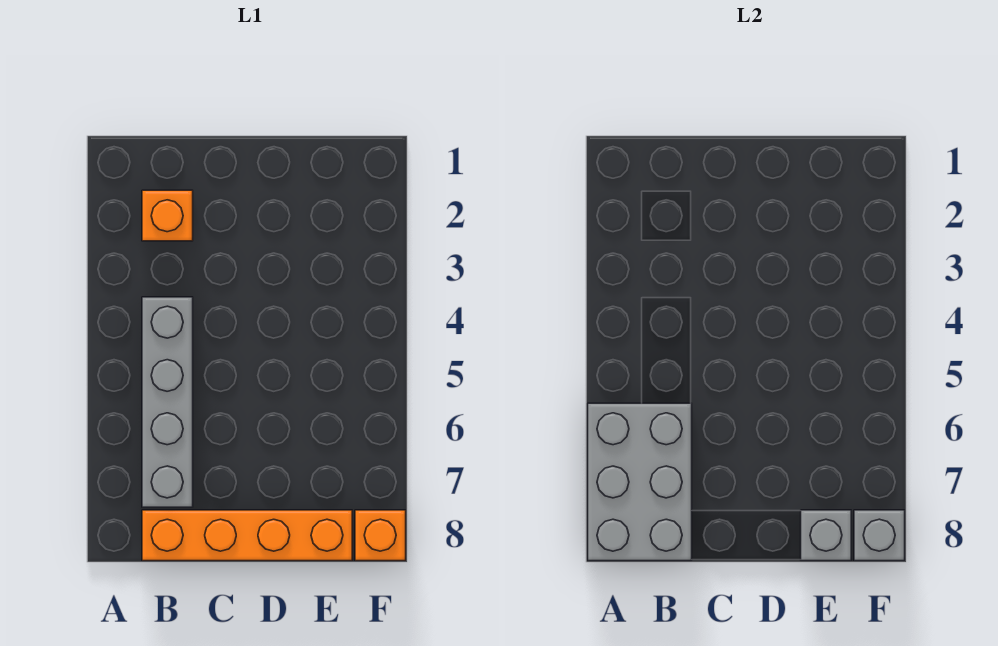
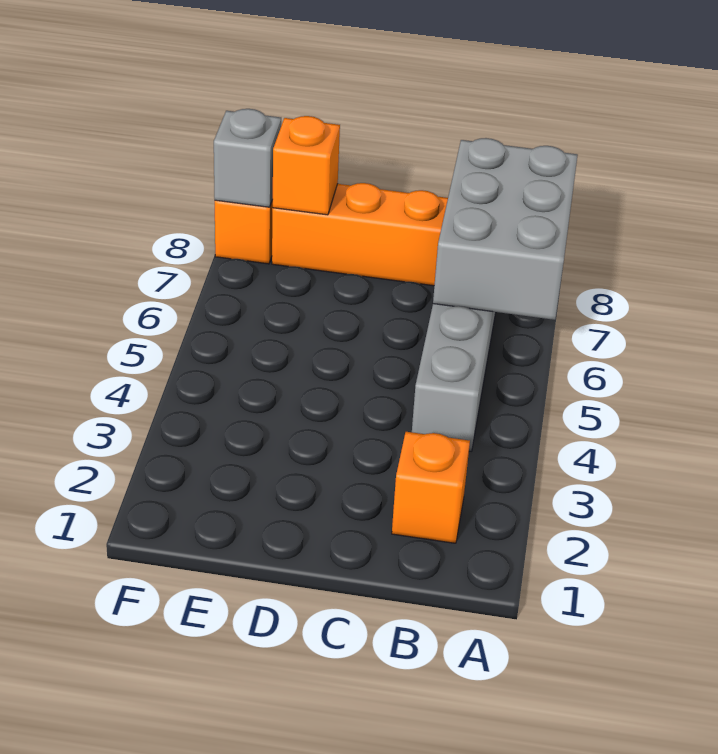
grey 1x1 brick [801,510,851,561] -> orange 1x1 brick [273,116,340,215]

